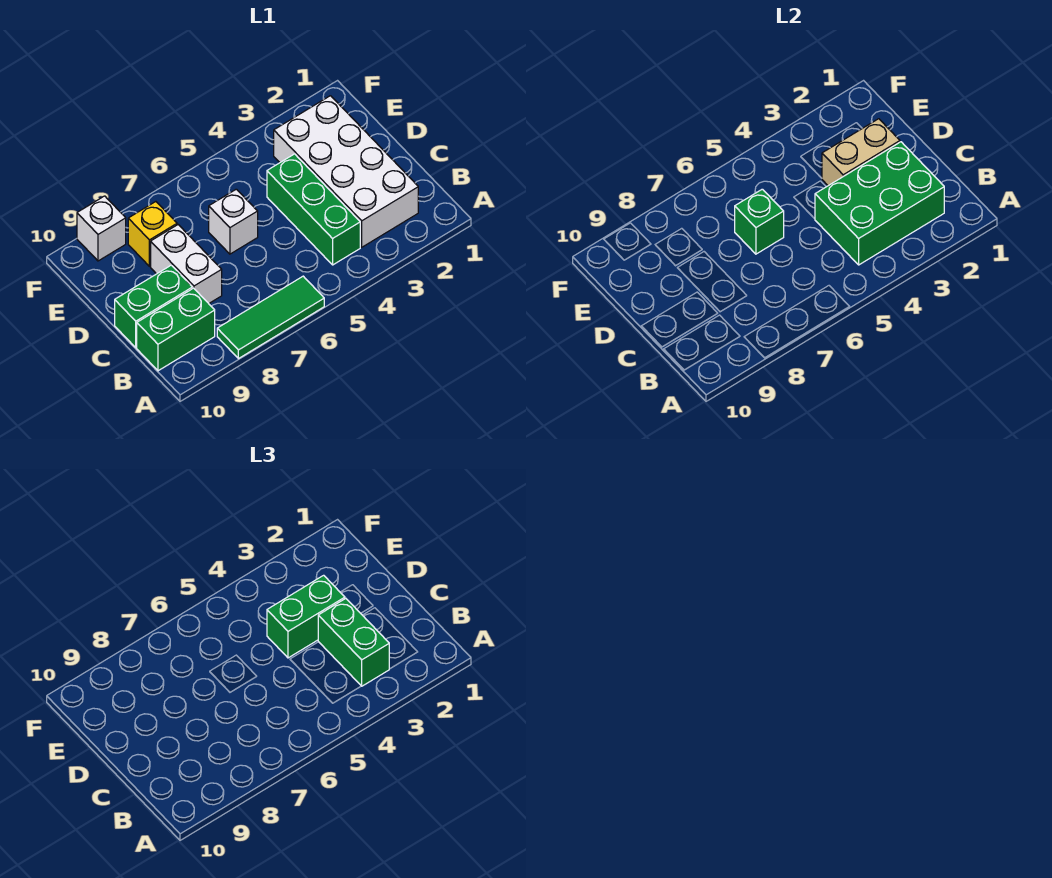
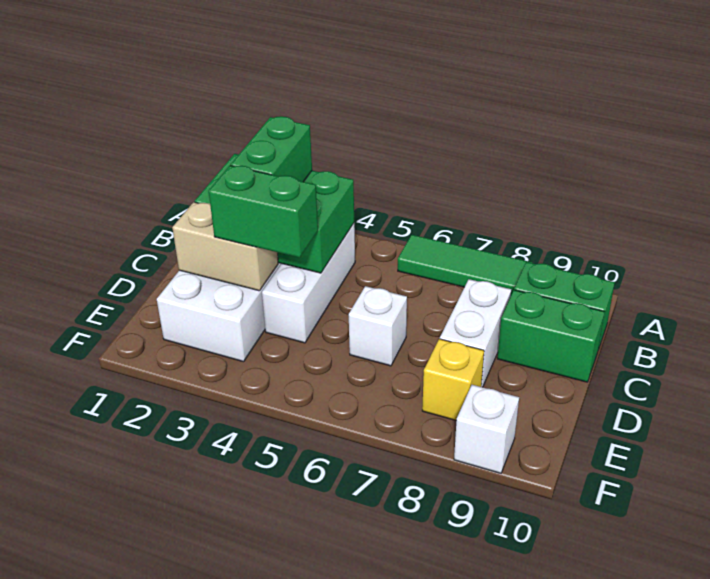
green 1x3 brick [267,154,360,265] -> white 1x3 brick [262,224,355,343]
green 1x1 brick [735,189,784,254] -> none

